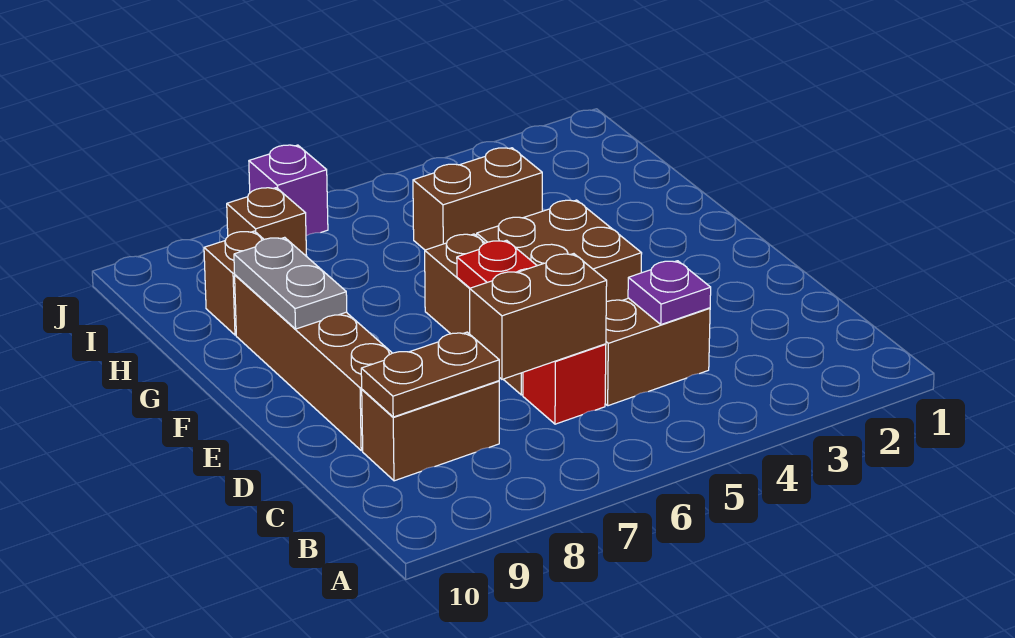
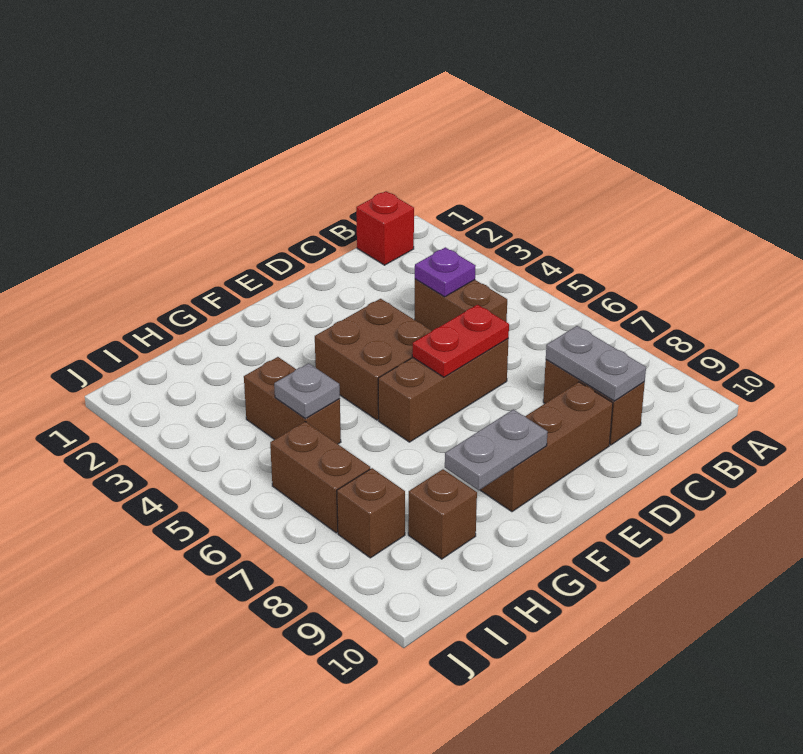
red 1x1 brick [523,344,606,424] -> red 1x1 brick moved to [356,191,414,265]
brown 1x2 brick [470,254,607,379] -> brown 1x2 brick moved to [270,422,370,533]
brown 1x2 plate [361,332,499,417] -> grey 1x2 plate [546,326,646,401]
brown 1x4 brick [235,275,392,451] -> brown 1x3 brick [480,382,613,512]
none -> grey 1x1 plate [274,363,340,419]
purple 1x1 brick [249,145,328,236] -> none

